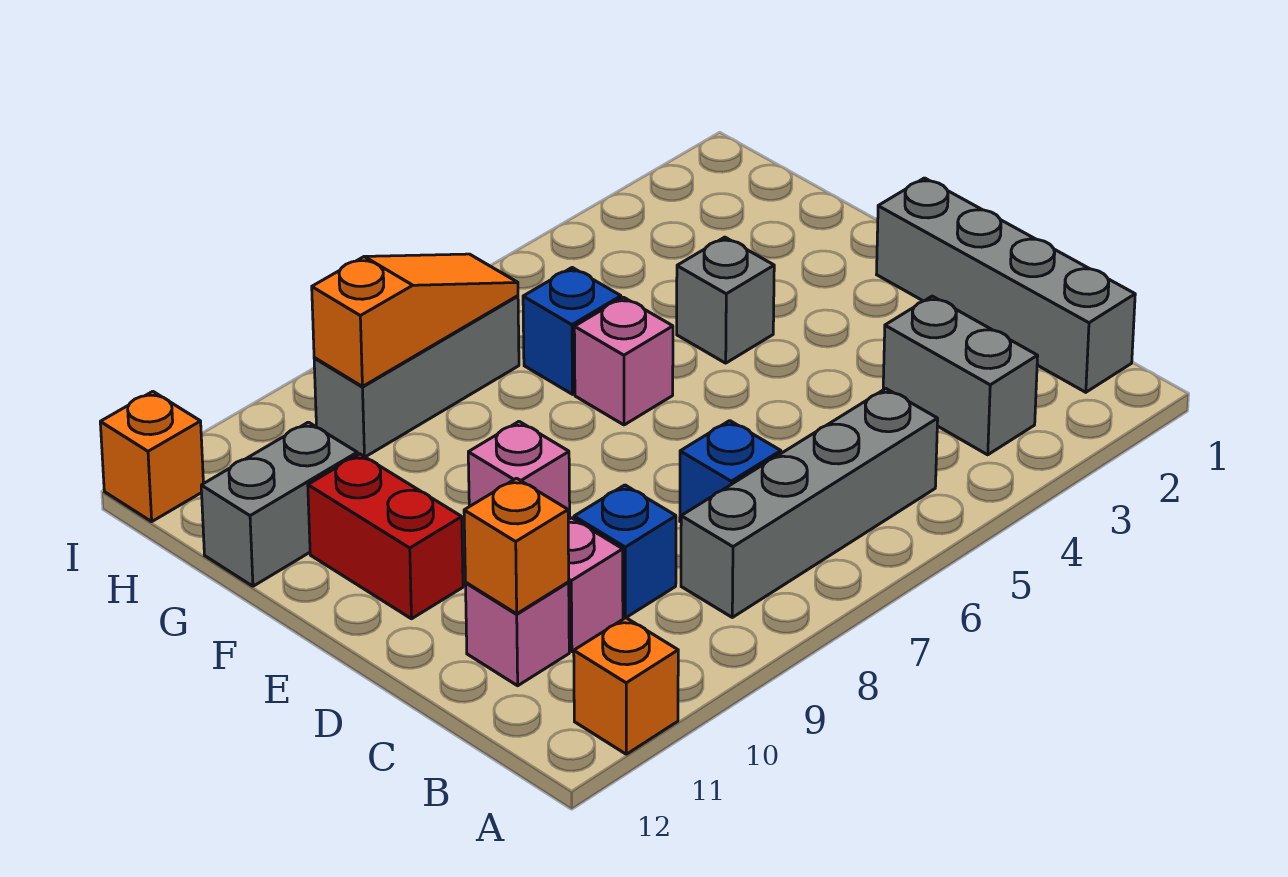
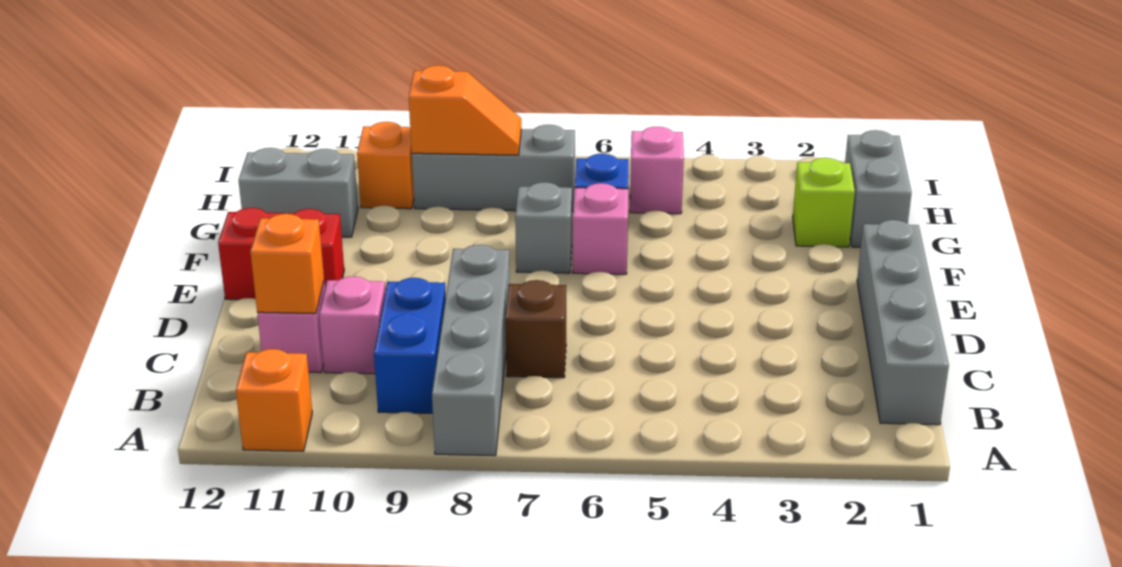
grey 1x2 brick [883,296,1038,455] -> grey 1x2 brick moved to [845,130,912,247]
grey 1x4 brick [681,389,938,617] -> grey 1x4 brick turned to [432,245,510,456]
blue 1x1 brick [680,421,781,522] -> brown 1x1 brick [505,280,566,378]
blue 1x1 brick [574,485,676,618] -> blue 1x2 brick [374,278,446,413]
pink 1x1 brick [468,422,570,520] -> pink 1x1 brick moved to [630,127,684,214]
red 1x2 brick [308,454,463,619] -> red 1x2 brick turned to [218,208,344,300]
grey 1x1 brick [677,237,774,363] -> grey 1x1 brick moved to [515,182,572,273]
none -> lime 1x1 brick [793,158,855,247]
orange 1x3 slope [312,254,518,387] -> orange 1x2 slope [409,65,521,155]
orange 1x1 brick [100,391,204,522] -> orange 1x1 brick moved to [357,122,414,209]

